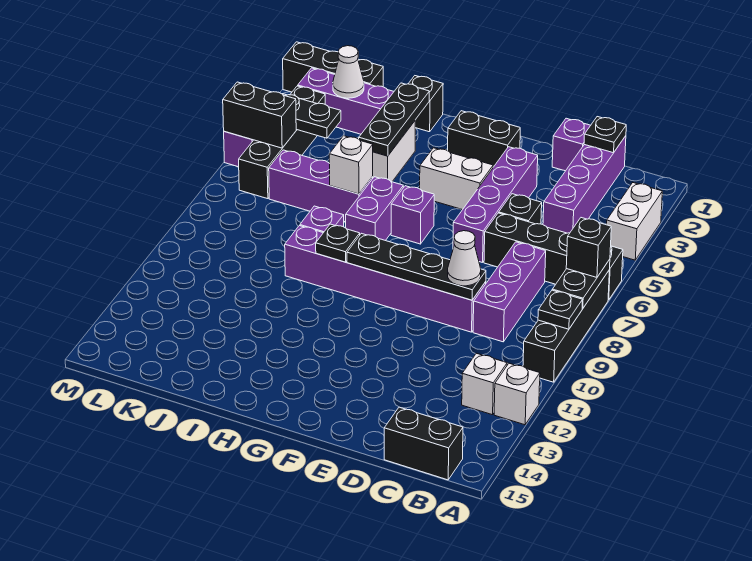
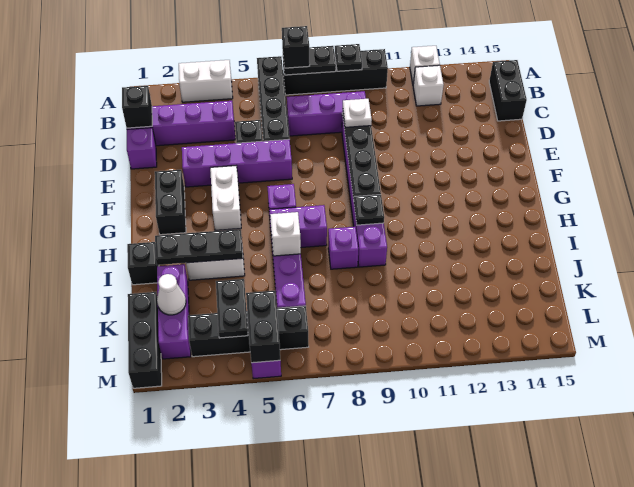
black 1x1 plate [584,117,626,153] -> black 1x1 brick [122,86,152,128]
white 1x1 cone [448,231,481,286] -> white 1x1 plate [343,99,372,127]

